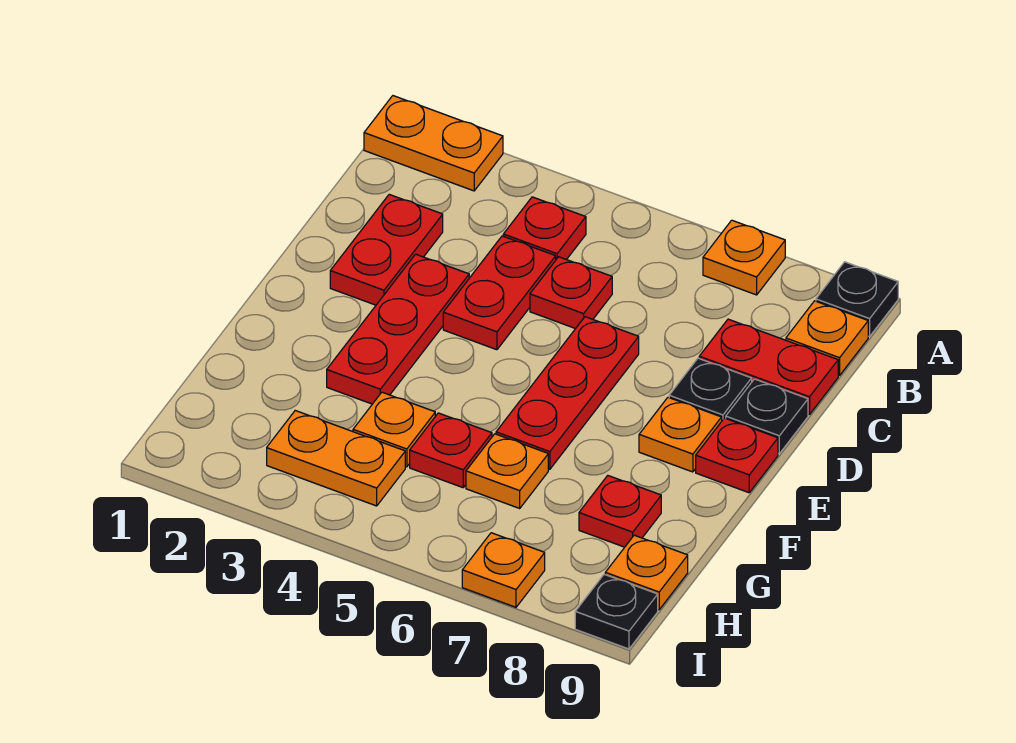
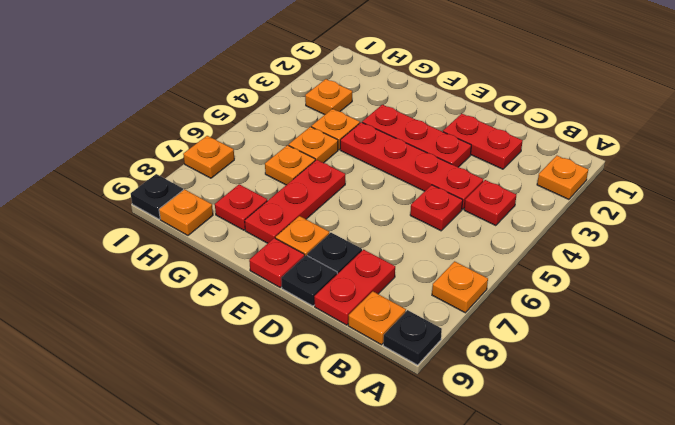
orange 1x2 plate [364,96,503,191] -> orange 1x1 plate [537,156,588,199]
red 1x2 plate [443,236,556,350] -> red 1x4 plate [340,122,483,209]
red 1x3 plate [496,317,639,469] -> red 1x3 plate turned to [245,160,345,243]
red 1x1 plate [410,413,492,488] -> orange 1x1 plate [289,127,338,163]
orange 1x2 plate [267,411,405,506] -> orange 1x1 plate [305,79,352,115]

